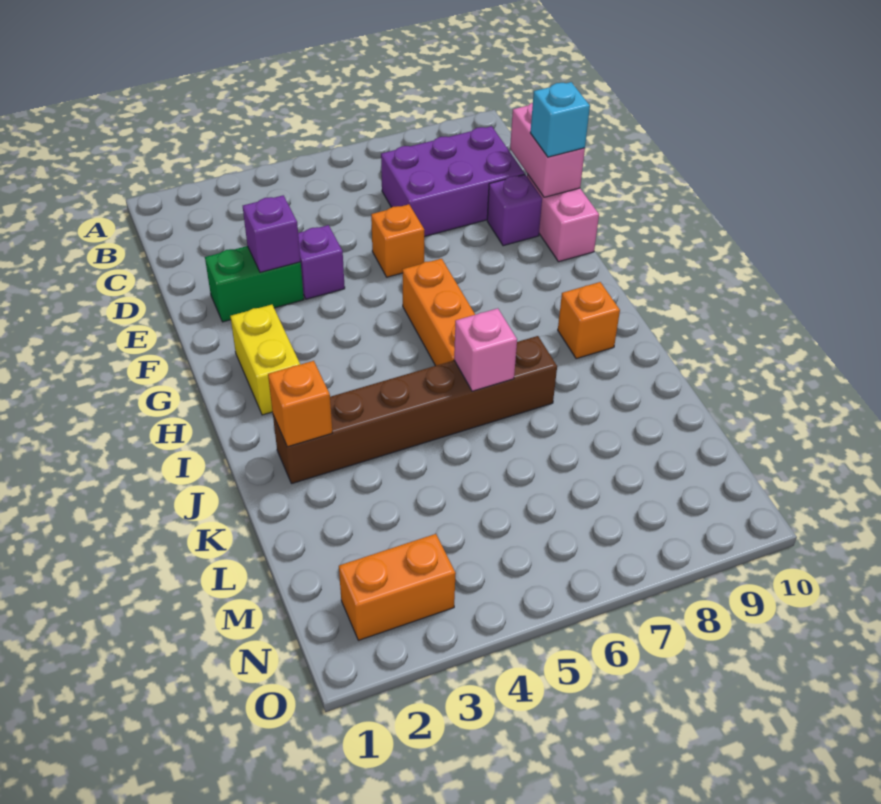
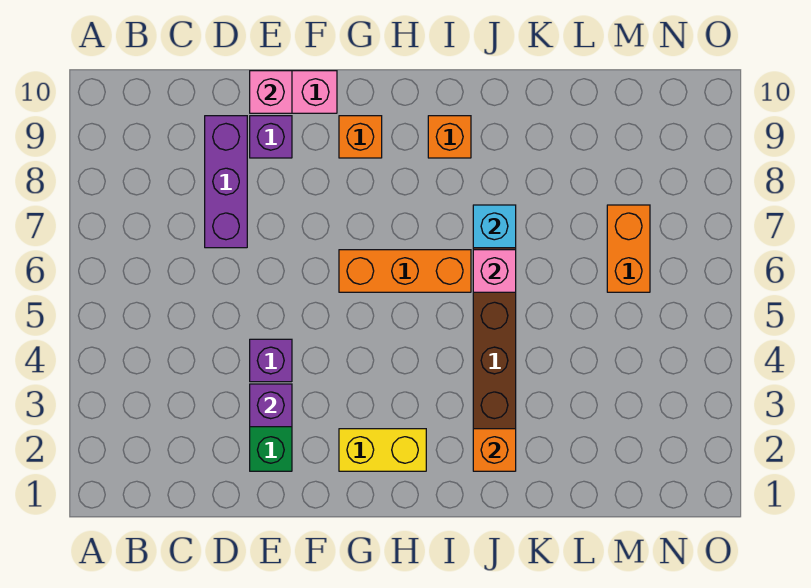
purple 2x3 brick [381,126,525,237] -> purple 1x3 brick [205,116,247,248]
pink 1x2 brick [510,103,585,197] -> pink 1x1 brick [250,71,292,113]
orange 1x1 brick [371,204,424,277] -> orange 1x1 brick moved to [339,116,382,158]
cyan 1x1 brick [530,82,590,157] -> cyan 1x1 brick moved to [473,205,516,248]
orange 1x2 brick [339,534,456,640] -> orange 1x2 brick moved to [607,205,650,292]

